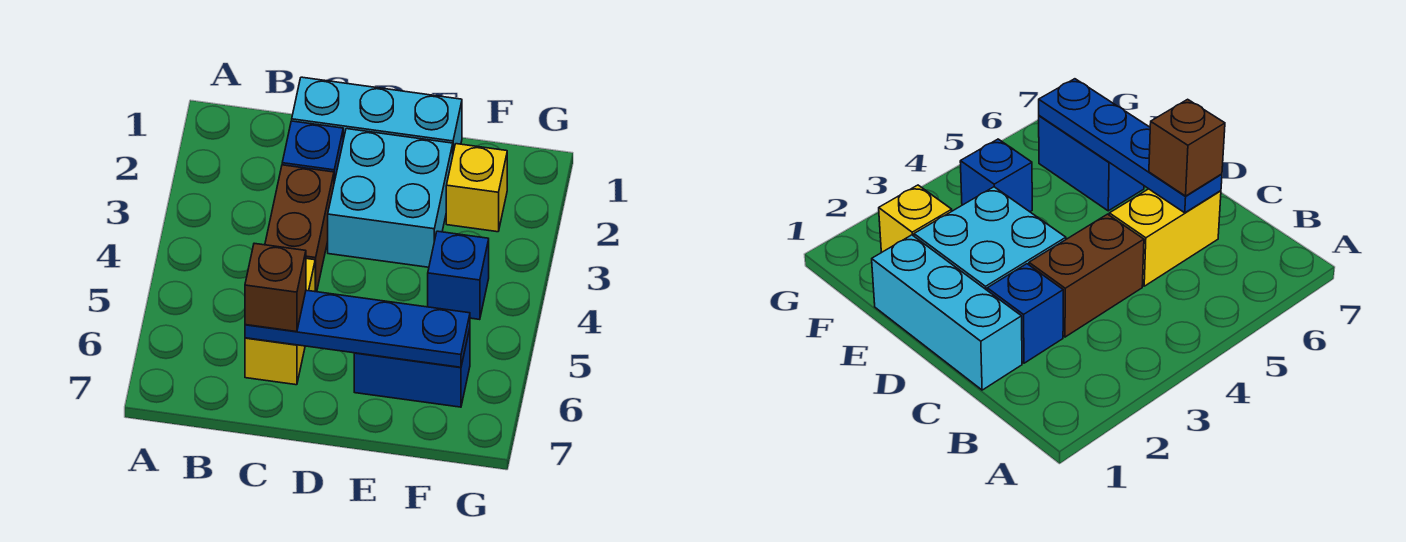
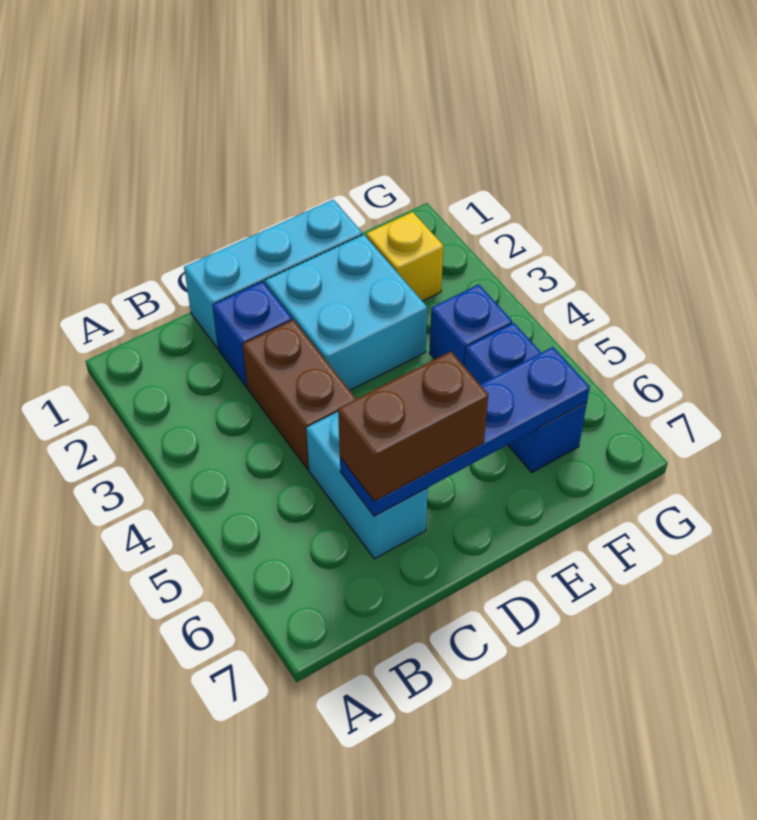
yellow 1x2 brick [245,259,315,385] -> cyan 1x2 brick [306,412,428,559]
brown 1x1 brick [245,243,306,332] -> brown 1x2 brick [338,352,488,501]
blue 1x2 brick [354,328,470,407] -> blue 1x2 brick turned to [465,323,587,472]

